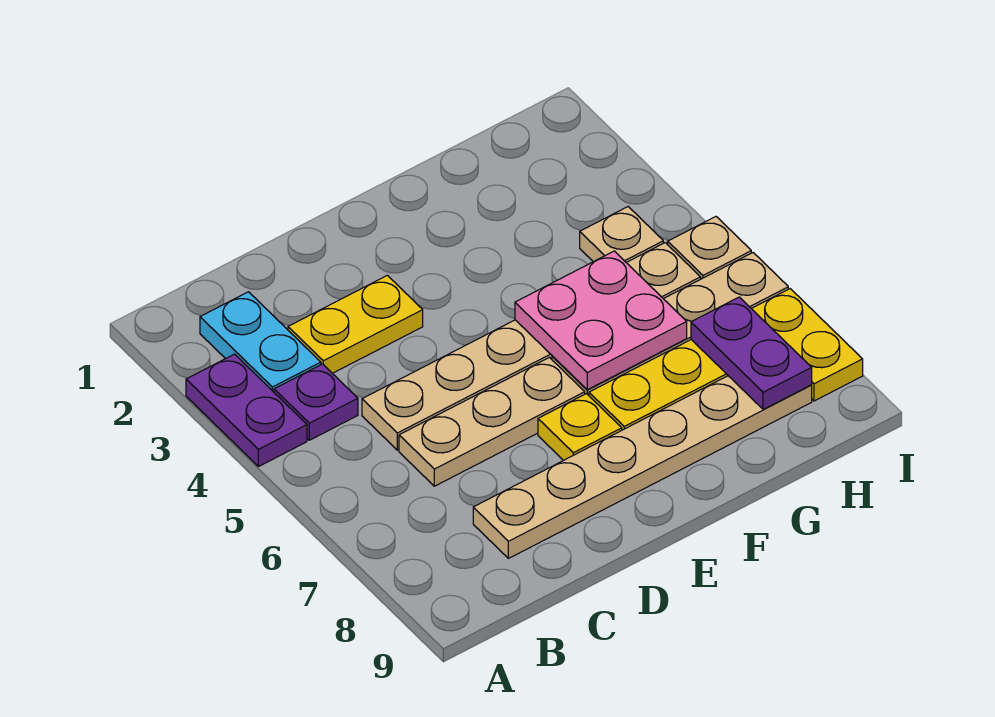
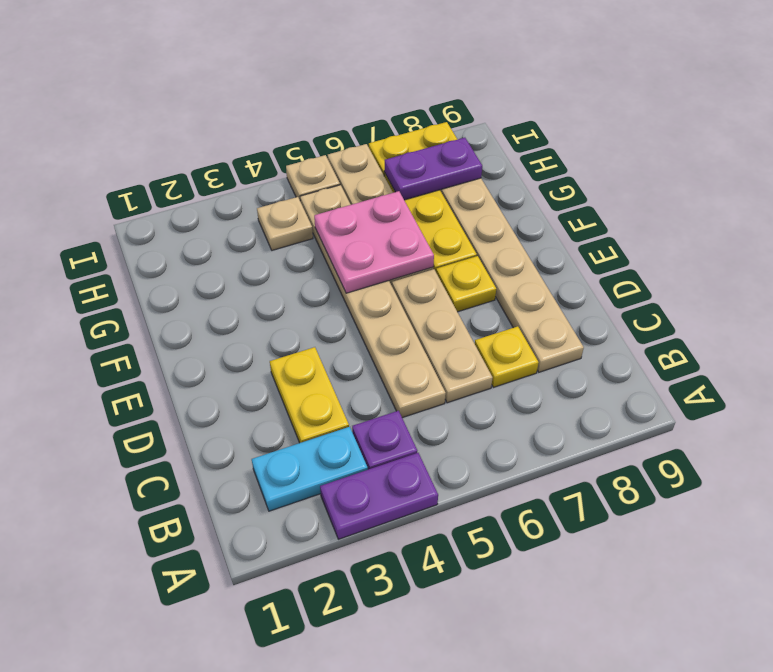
none -> yellow 1x1 plate [475,326,539,387]

